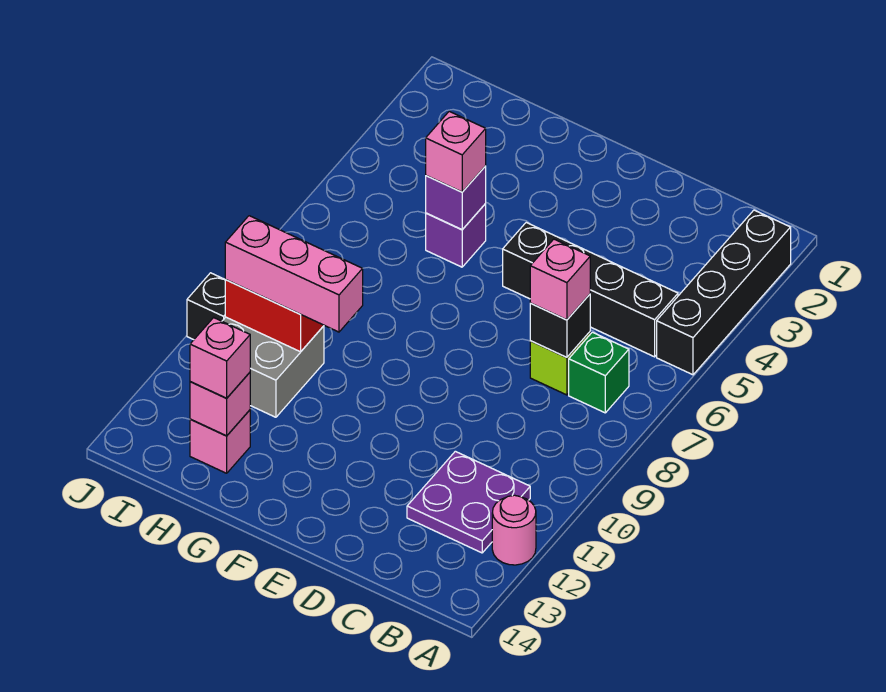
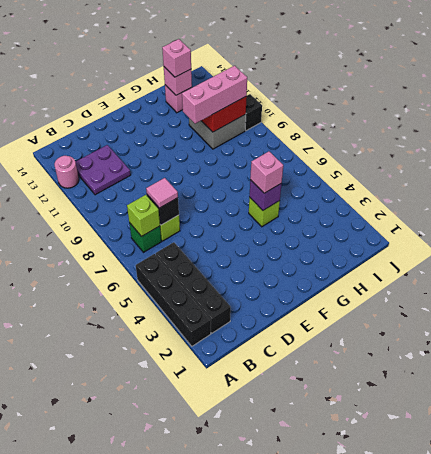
black 1x4 brick [503,223,678,357] -> black 1x4 brick turned to [156,242,231,333]
none -> lime 1x1 brick [127,195,160,236]
pink 1x1 brick [530,239,590,320] -> pink 1x1 tile [146,178,178,208]
purple 1x1 brick [426,204,486,267] -> lime 1x1 brick [249,197,280,227]

